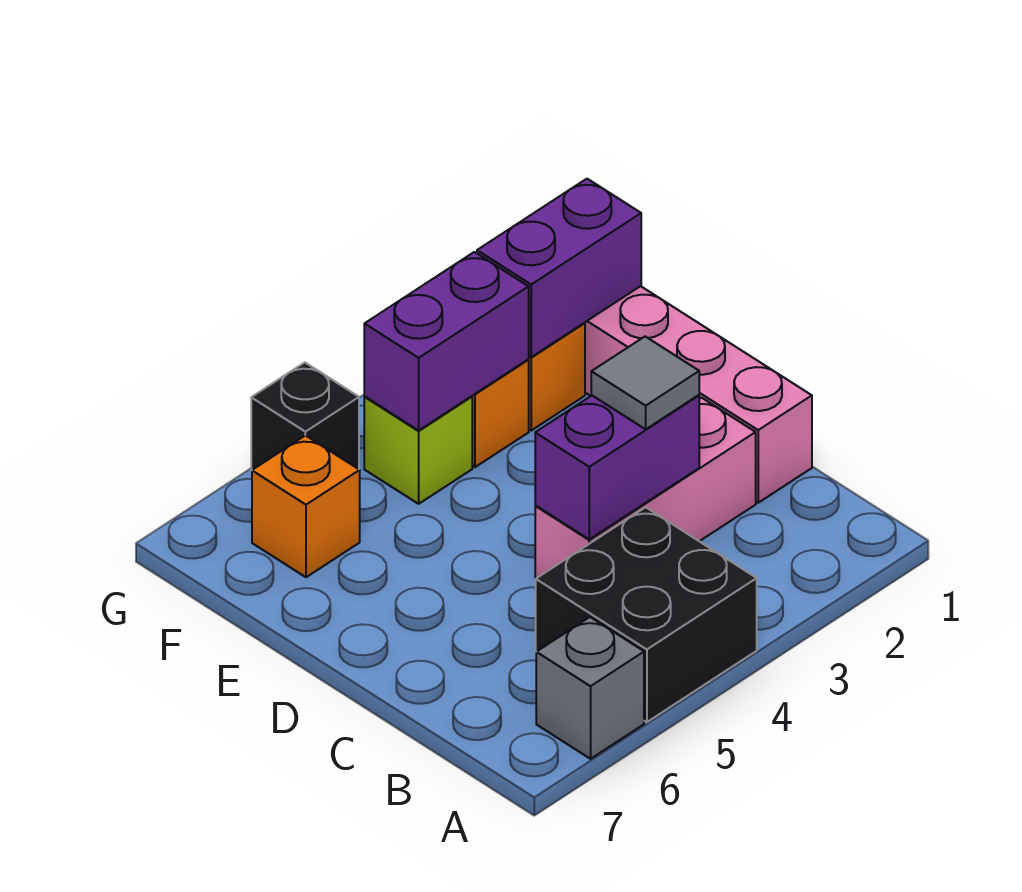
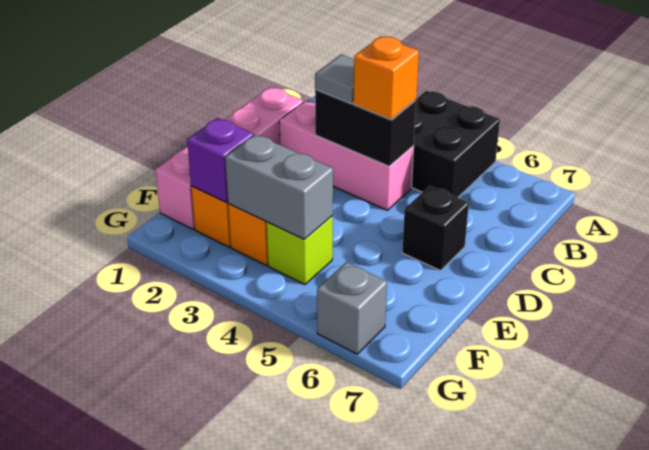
grey 1x1 brick [536,617,644,759] -> grey 1x1 brick moved to [317,262,387,354]
purple 1x2 brick [535,395,699,539] -> black 1x2 brick [315,89,416,166]
purple 1x2 brick [477,179,641,357] -> purple 1x1 brick [187,118,253,203]
purple 1x2 brick [364,252,529,430] -> grey 1x2 brick [225,134,333,240]
orange 1x1 brick [252,435,360,577] -> orange 1x1 brick moved to [353,36,419,119]
black 1x1 brick [251,363,359,470] -> black 1x1 brick moved to [402,186,469,271]

